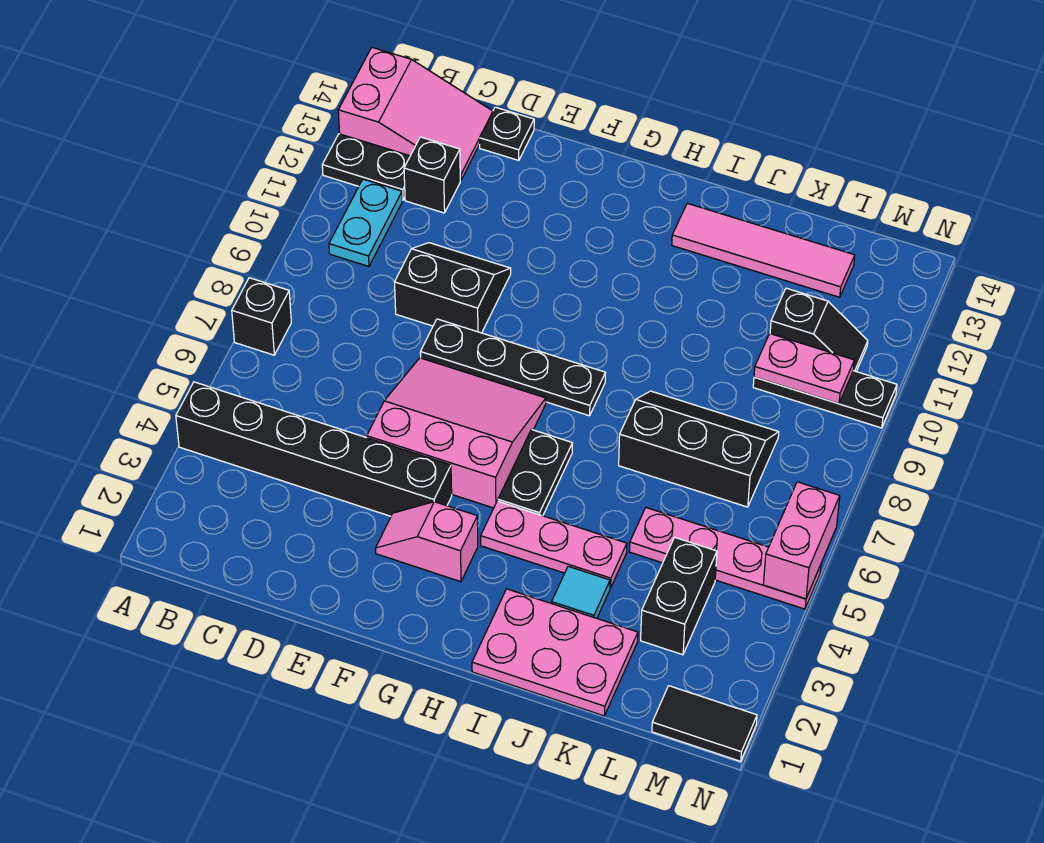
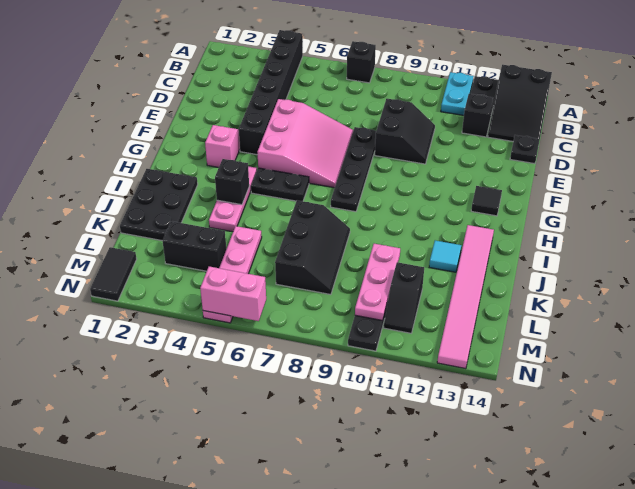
pink 2x3 slope [338,48,493,180] -> black 2x3 slope [488,65,552,141]
cyan 1x2 plate [329,179,402,266] -> cyan 1x2 plate turned to [441,72,474,115]
none -> black 1x1 tile [471,186,502,216]
pink 2x3 plate [472,589,638,716] -> black 2x3 plate [120,169,198,241]
none -> black 1x1 brick [215,159,249,205]
pink 1x4 tile [672,203,855,297] -> pink 1x6 tile [437,225,494,369]
cyan 1x1 tile [552,566,610,618] -> cyan 1x1 tile moved to [429,240,461,272]
pink 1x2 plate [754,334,854,404] -> pink 1x3 plate [355,244,400,320]

